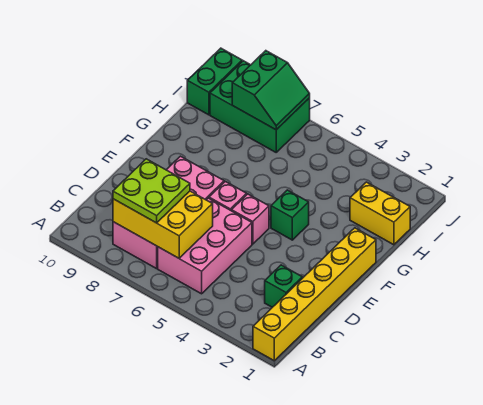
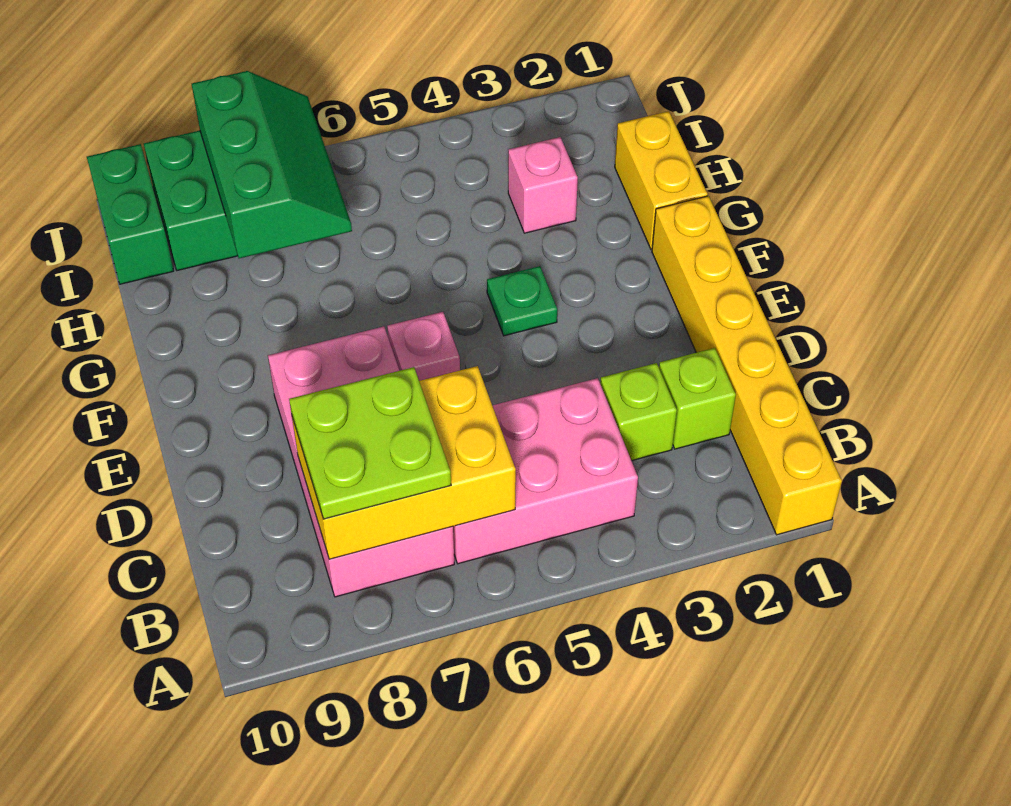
pink 2x3 brick [158,198,252,294] -> pink 2x3 brick turned to [453,378,638,564]
green 1x1 brick [265,265,302,307] -> lime 1x1 brick [659,348,736,449]
none -> lime 1x1 brick [600,363,677,461]
pink 1x1 brick [231,194,269,244] -> pink 1x1 brick moved to [508,137,578,233]
green 1x1 brick [271,190,309,240] -> green 1x1 plate [487,266,557,336]
yellow 1x2 brick [350,182,410,245] -> yellow 1x2 brick turned to [615,111,708,250]
green 2x2 slope [232,51,310,130] -> green 2x3 slope [192,71,352,258]

